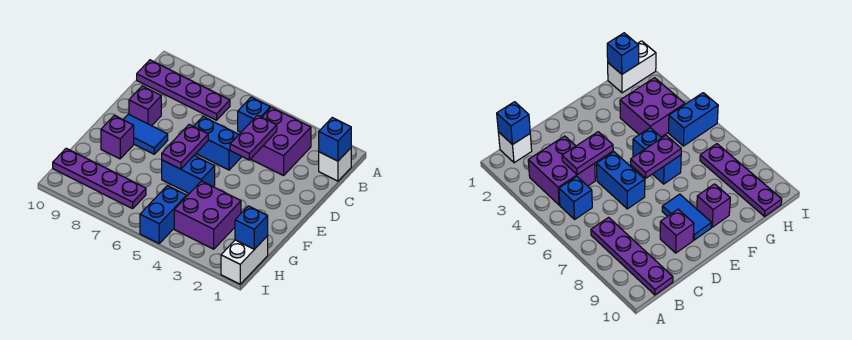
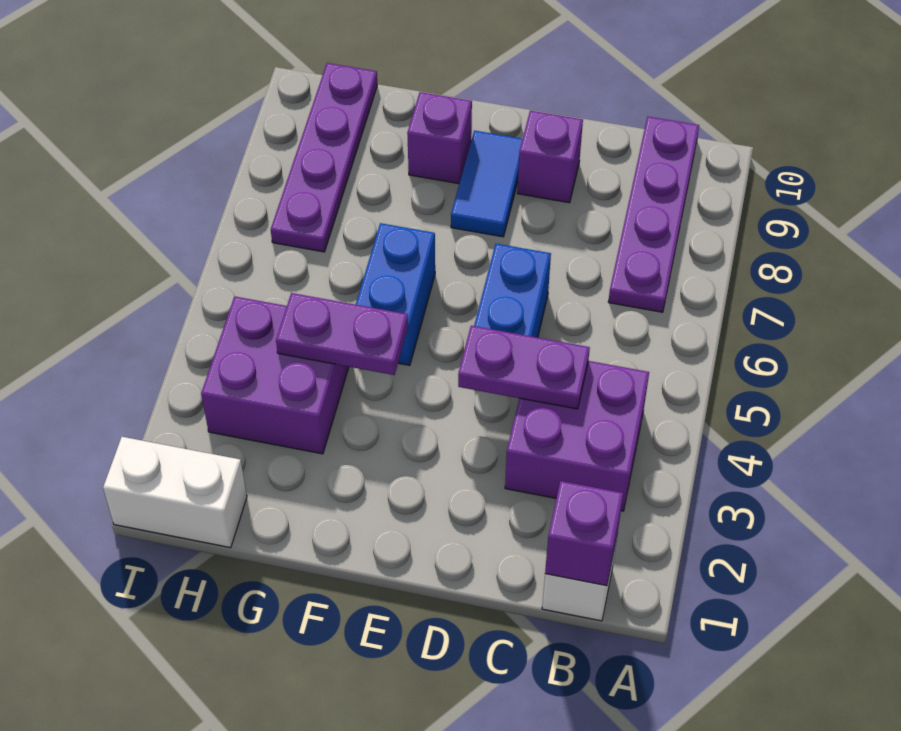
blue 1x1 brick [319,118,351,161] -> purple 1x1 brick [545,481,623,586]
blue 1x1 brick [238,97,270,132] -> none
purple 1x2 plate [162,125,208,169] -> purple 1x2 plate moved to [276,293,408,375]
blue 1x1 brick [235,206,268,249] -> none
blue 1x2 brick [140,186,187,243] -> none

